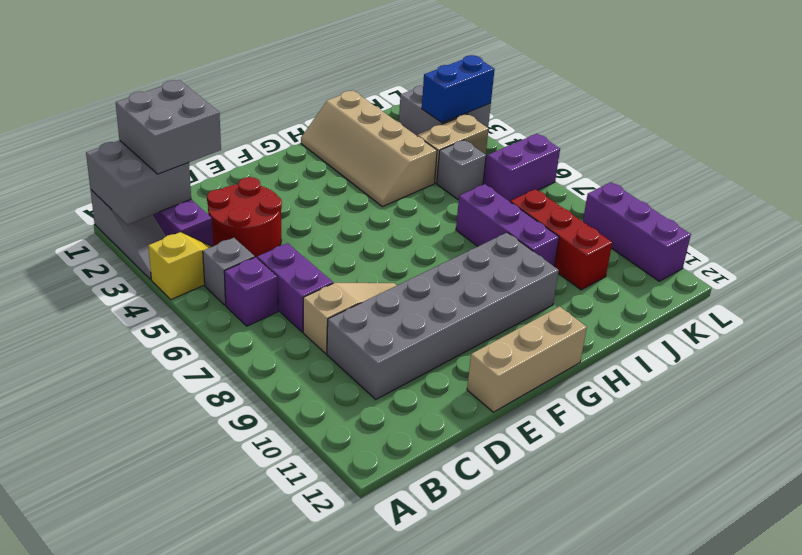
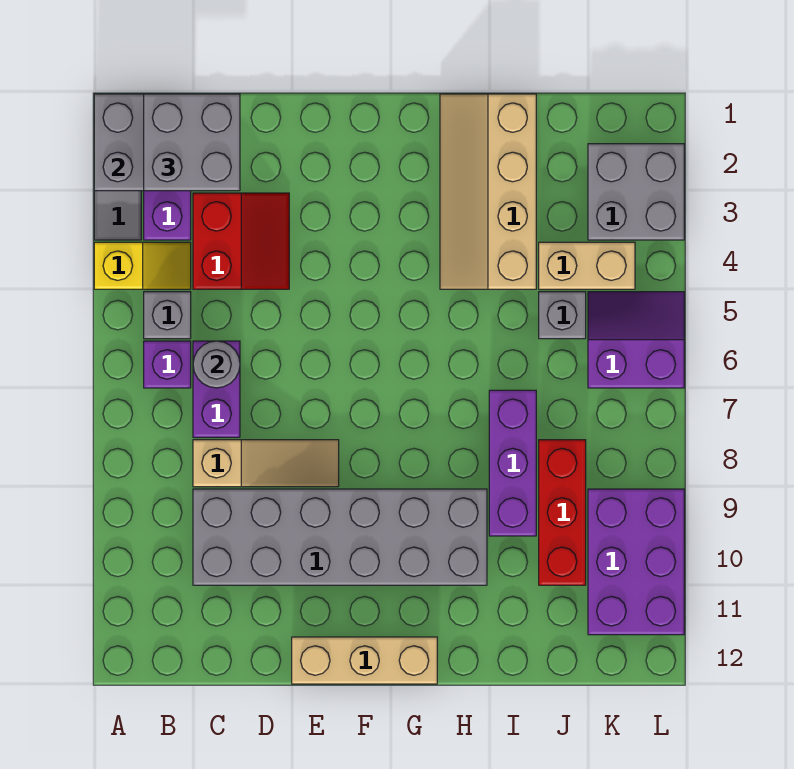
red 2x2 round brick [207,177,282,258] -> red 2x2 slope [193,193,289,289]
none -> grey 1x1 round brick [193,341,240,388]
blue 1x2 brick [422,55,495,123] -> none
purple 1x3 brick [583,182,691,281] -> purple 2x3 brick [588,489,684,635]

